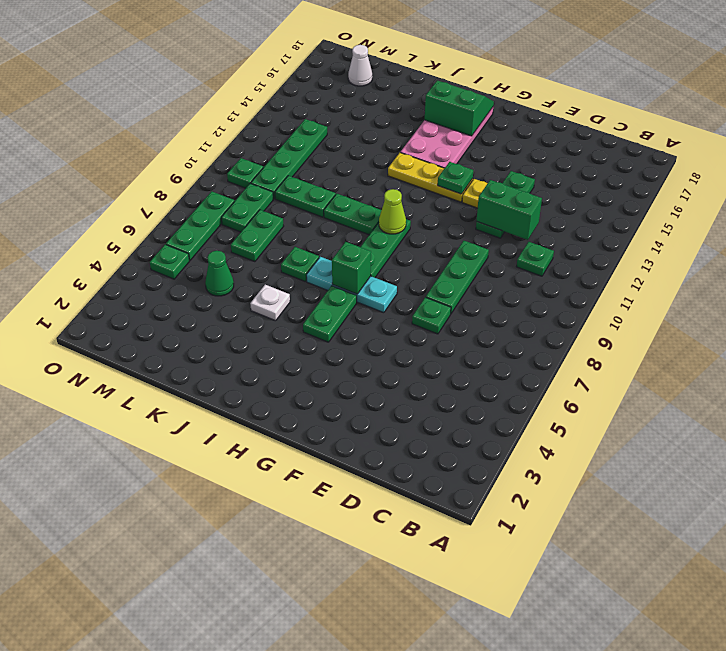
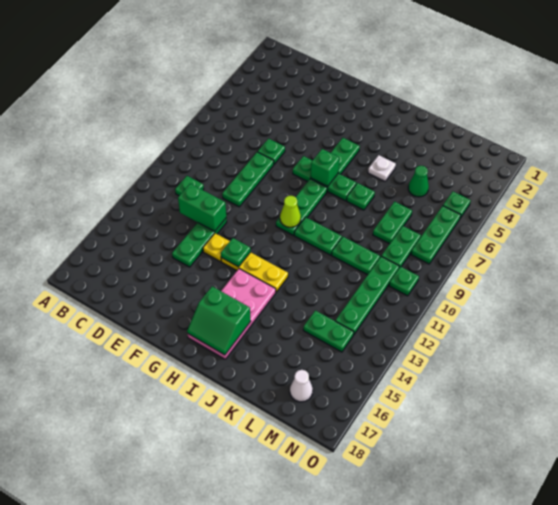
cyan 1x3 plate [306,257,397,313] -> green 1x3 plate [293,156,356,201]
none -> green 1x2 plate [303,310,354,352]

